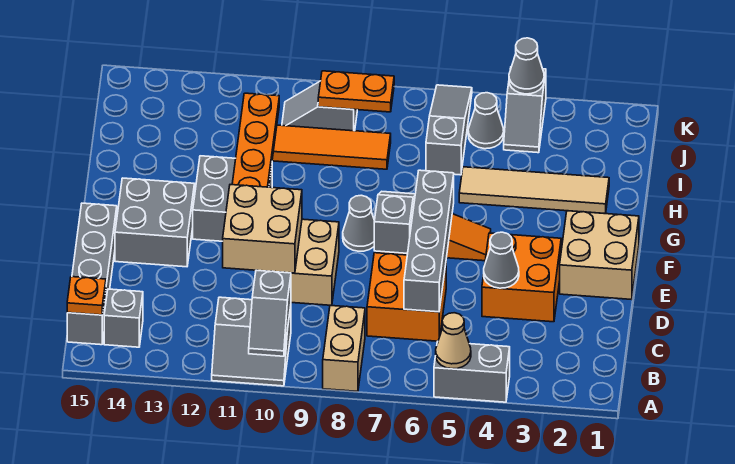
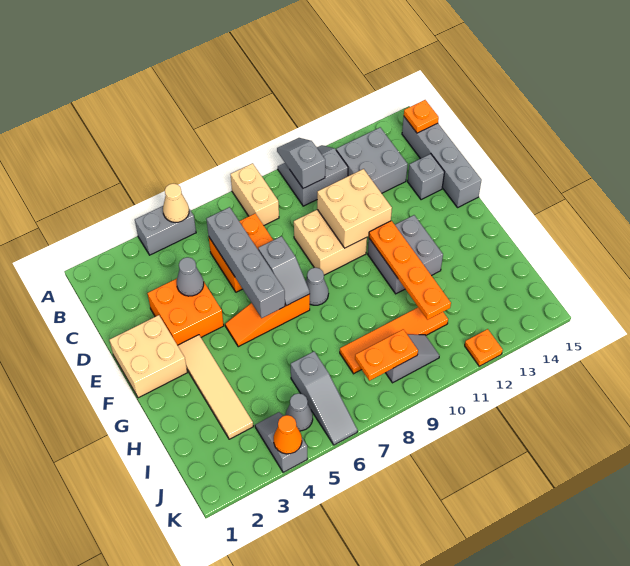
grey 1x1 brick [104,289,143,347] -> grey 1x1 brick moved to [408,154,444,200]
grey 2x2 brick [115,178,195,267] -> grey 2x2 brick moved to [336,128,408,193]
tan 1x4 tile [459,167,609,214] -> tan 1x4 tile turned to [178,335,253,439]
grey 1x1 cone [509,38,544,94] -> orange 1x1 cone [274,415,302,454]
none -> orange 1x1 plate [465,329,503,366]

